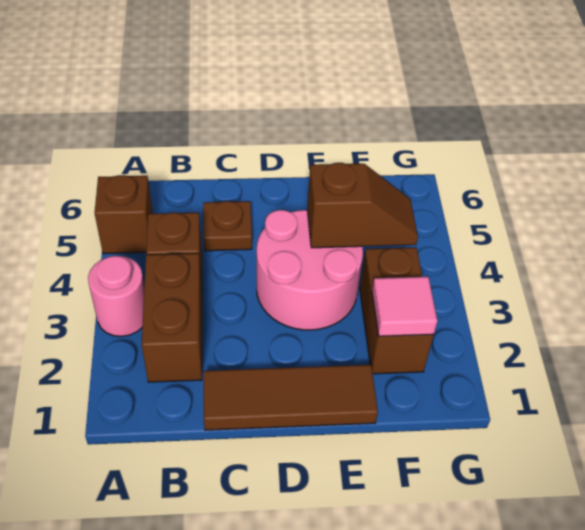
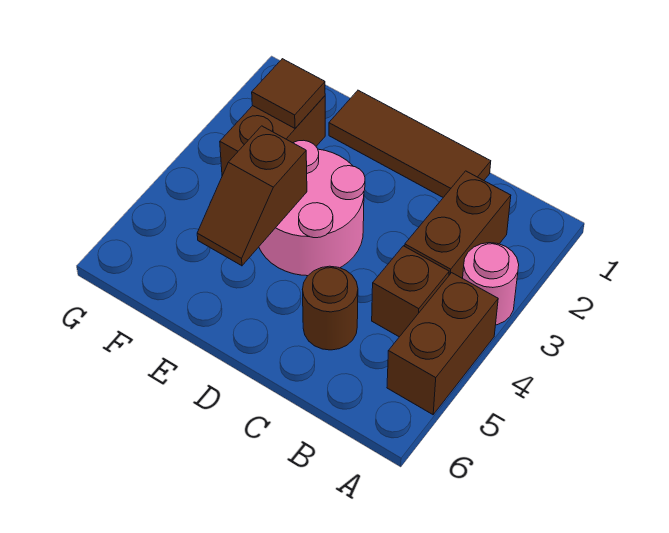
brown 1x1 brick [95,175,153,254] -> brown 1x2 brick [387,273,498,415]
brown 1x1 plate [203,201,252,251] -> brown 1x1 round brick [302,266,358,350]
brown 1x2 slope [307,163,418,248] -> brown 1x2 slope turned to [197,126,307,266]
pink 1x1 tile [372,277,437,336] -> brown 1x1 tile [252,59,325,128]

